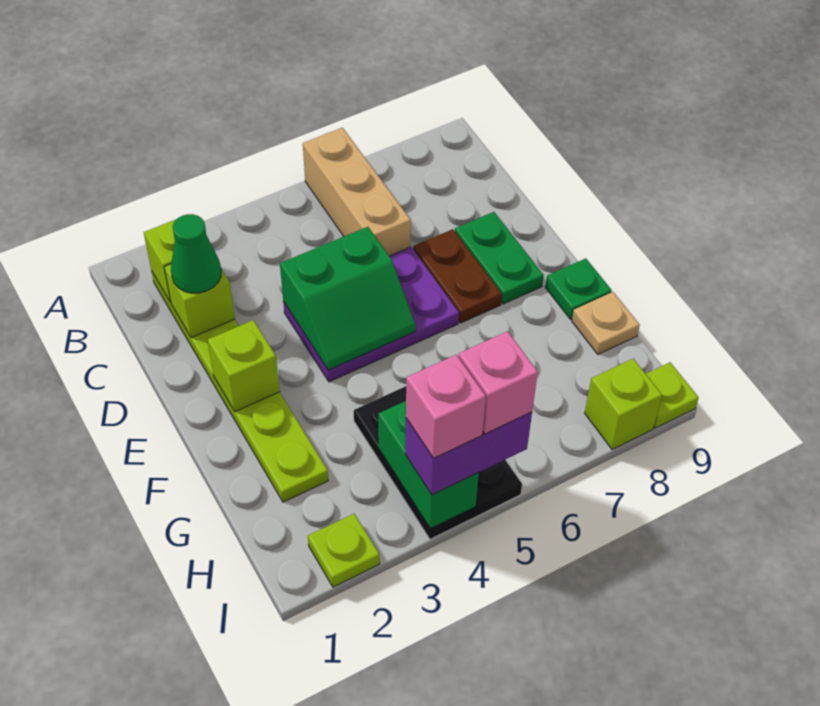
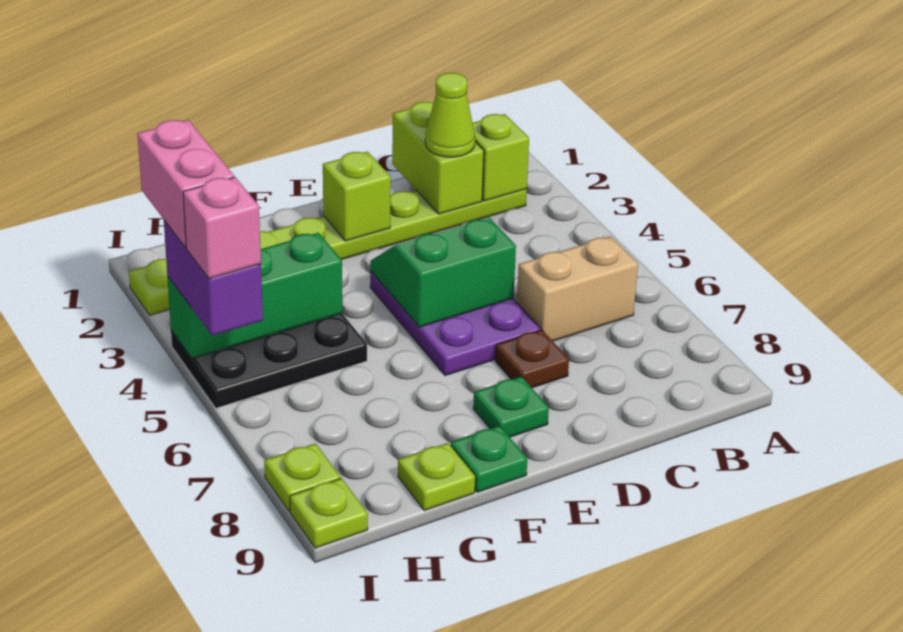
tan 1x3 brick [303,128,411,256] -> tan 1x2 brick [517,236,638,341]
lime 1x1 brick [164,264,235,338] -> lime 1x2 brick [392,102,484,214]
green 1x1 cone [171,214,221,293] -> lime 1x1 cone [425,73,475,157]
green 2x2 slope [280,227,416,370] -> green 2x2 slope turned to [370,218,516,327]
brown 1x2 plate [413,229,502,323] -> brown 1x1 plate [495,330,569,388]
green 1x2 plate [455,212,544,304] -> green 1x1 plate [473,377,549,437]
tan 1x1 plate [572,292,640,354] -> lime 1x1 plate [398,443,475,511]
green 1x2 brick [378,401,479,529] -> green 1x3 brick [167,233,342,359]
pink 1x1 brick [406,355,486,458] -> pink 1x2 brick [138,120,234,248]
lime 1x1 brick [585,359,662,449] -> lime 1x1 plate [264,443,341,511]

